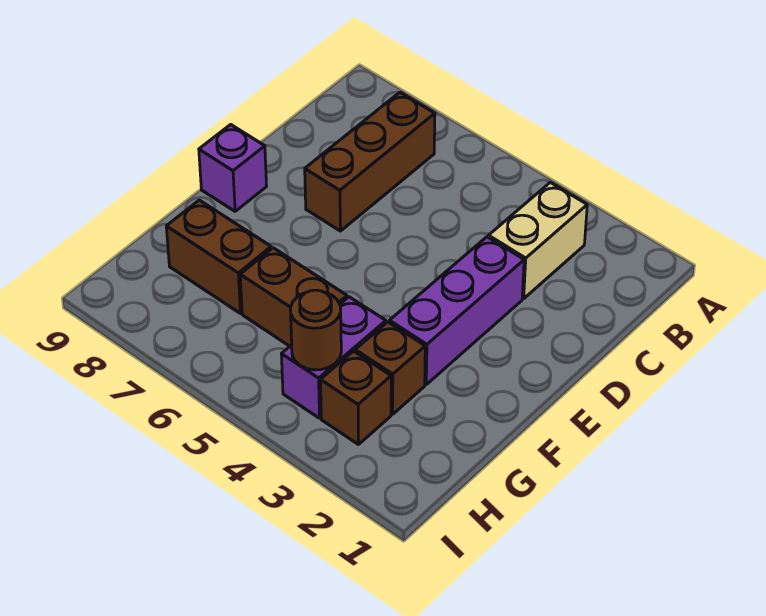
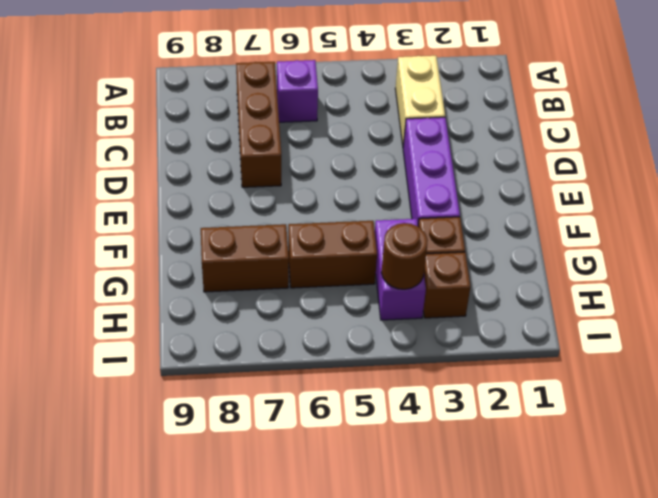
purple 1x1 brick [199,124,267,211] -> purple 1x1 brick moved to [277,60,318,122]

